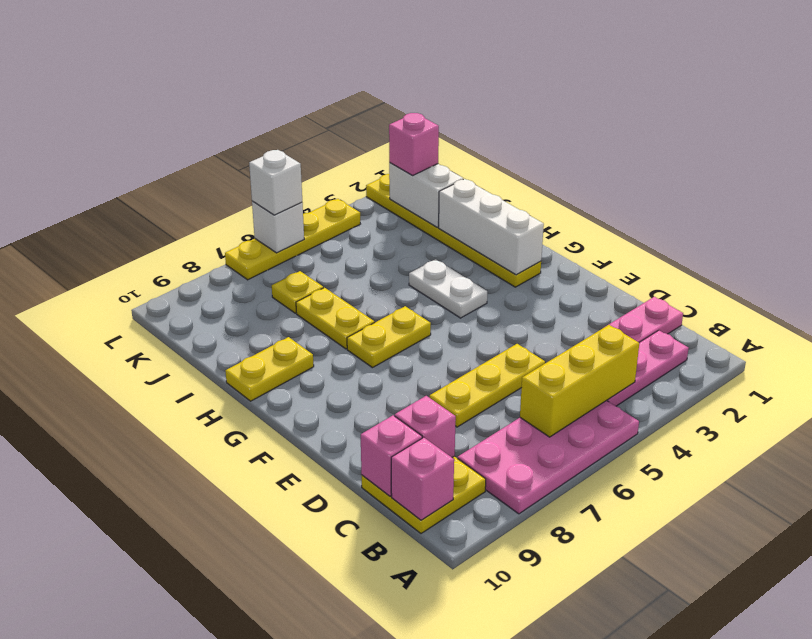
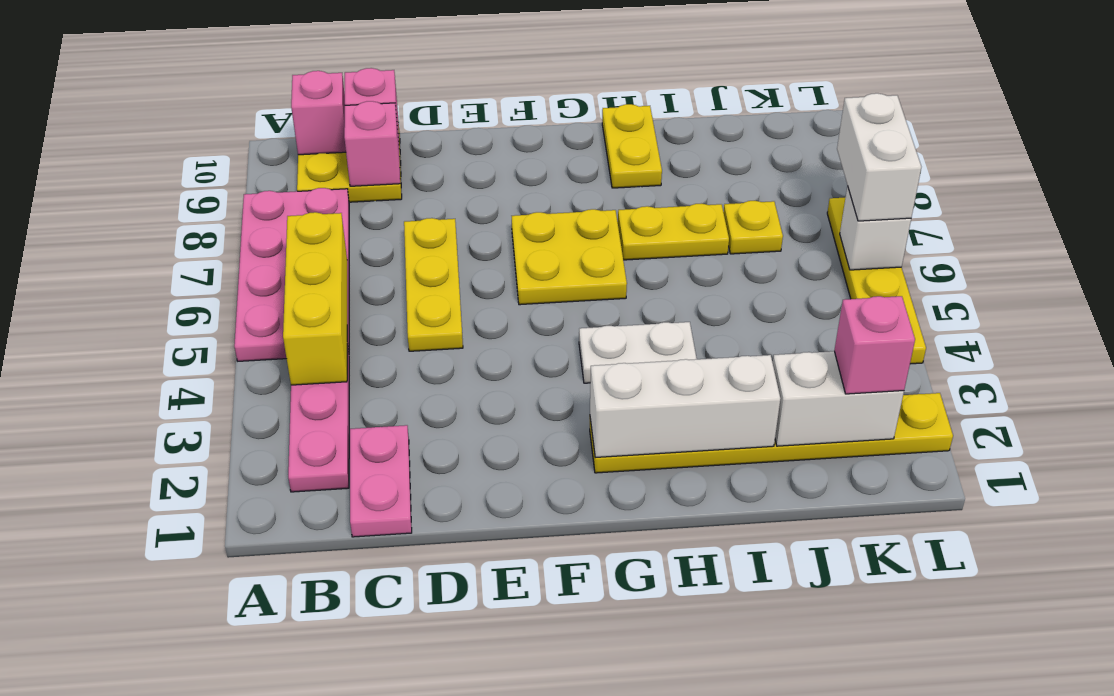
yellow 1x2 plate [347,306,431,368] -> yellow 2x2 plate [512,209,627,305]
white 1x1 brick [249,150,302,215] -> white 1x2 brick [837,93,921,221]

